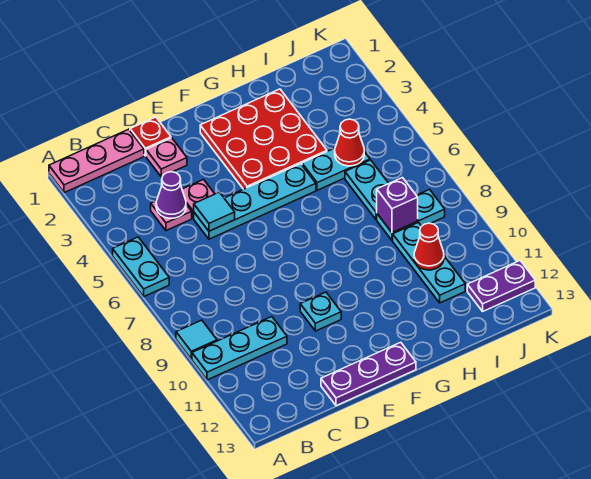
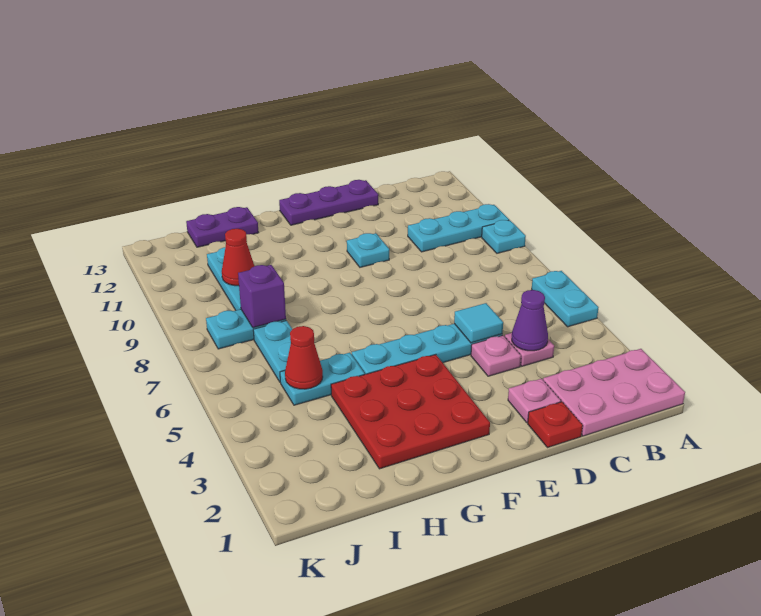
pink 1x3 plate [49,129,144,193] -> pink 2x3 plate [543,349,685,436]
cyan 1x1 tile [176,320,217,359] -> cyan 1x1 plate [482,220,526,253]
purple 1x2 plate [467,261,535,311] -> purple 1x2 plate moved to [186,207,259,247]

